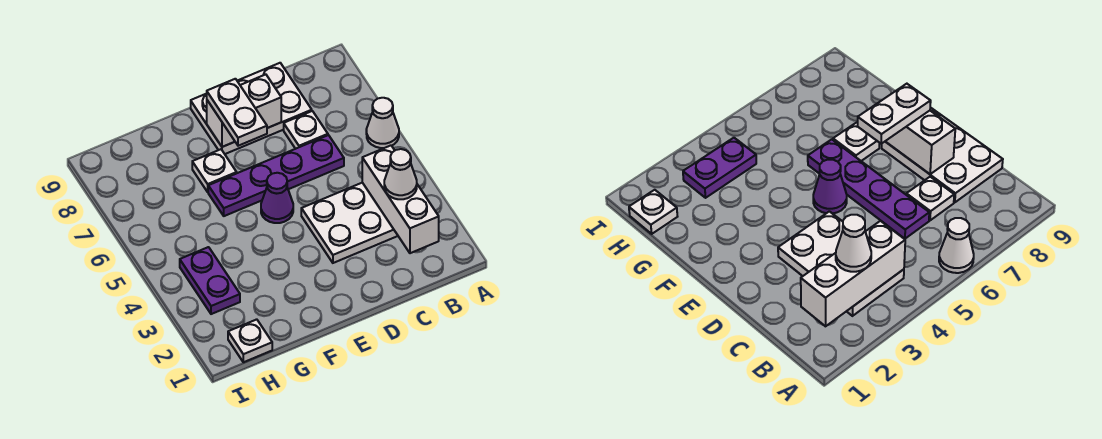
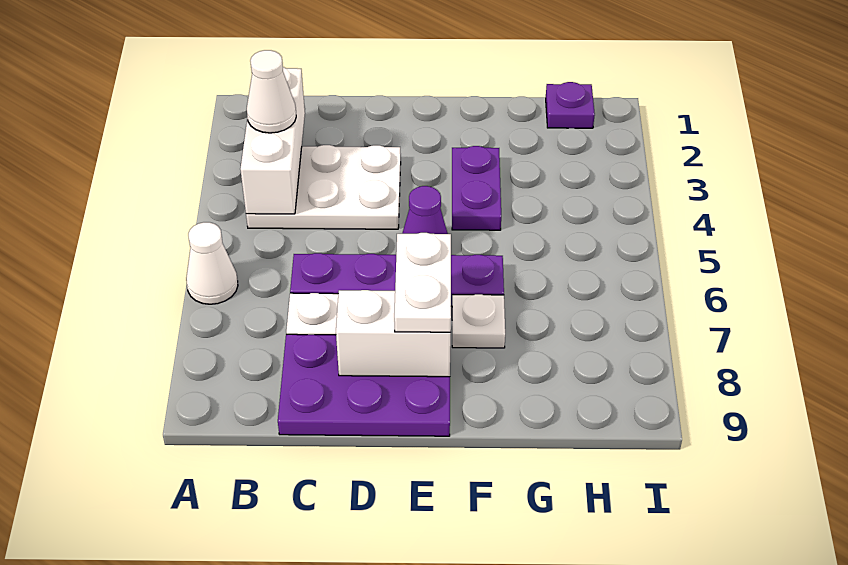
white 2x3 plate [191,63,312,154] -> purple 2x3 plate [278,334,450,436]
white 1x1 plate [228,319,272,362] -> purple 1x1 plate [546,82,595,128]
purple 1x2 plate [180,247,240,314] -> purple 1x2 plate moved to [452,146,501,230]

